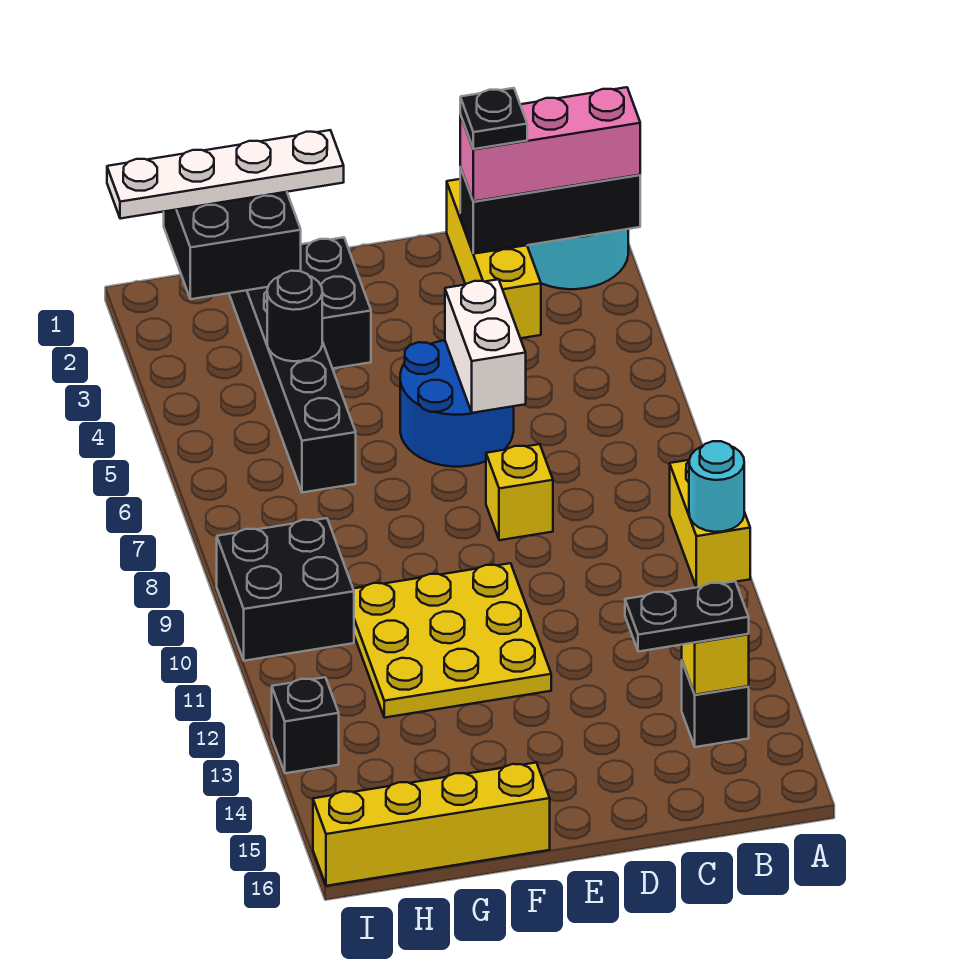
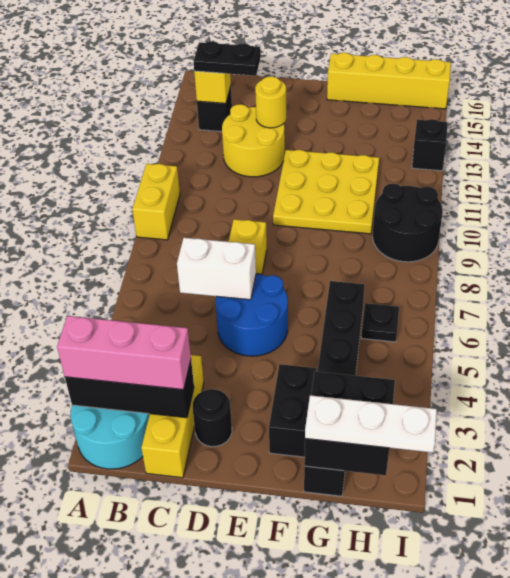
cyan 1x1 round brick [689,441,744,532] -> none
black 1x1 plate [460,88,527,149] -> black 1x1 plate moved to [361,303,399,342]
none -> yellow 2x2 round brick [222,104,285,177]
white 1x2 brick [445,279,526,413] -> white 1x2 brick turned to [177,238,256,300]
none -> yellow 1x1 round brick [255,76,286,128]
white 1x4 plate [107,130,344,219] -> white 1x3 plate [305,395,437,453]
black 1x1 round brick [267,271,322,361] -> black 1x1 round brick moved to [192,389,232,447]
black 2x2 brick [217,518,354,661] -> black 2x2 round brick [373,184,443,262]

